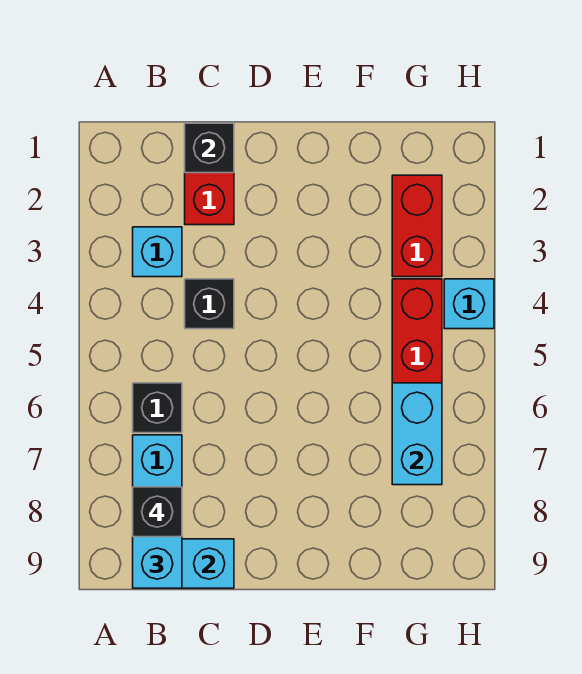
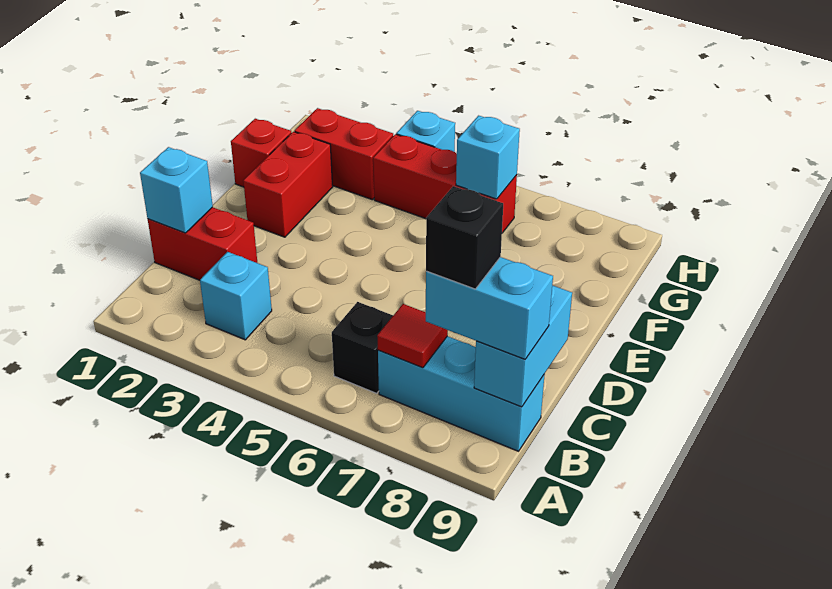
none -> red 1x1 tile [377,304,448,368]
black 1x1 brick [185,123,234,173] -> cyan 1x1 brick [140,147,213,233]
black 1x1 brick [185,279,234,329] -> none
none -> red 1x2 brick [243,132,333,237]
none -> red 1x1 brick [231,119,292,187]
cyan 1x2 brick [392,383,442,485] -> cyan 1x1 brick [456,116,520,199]

